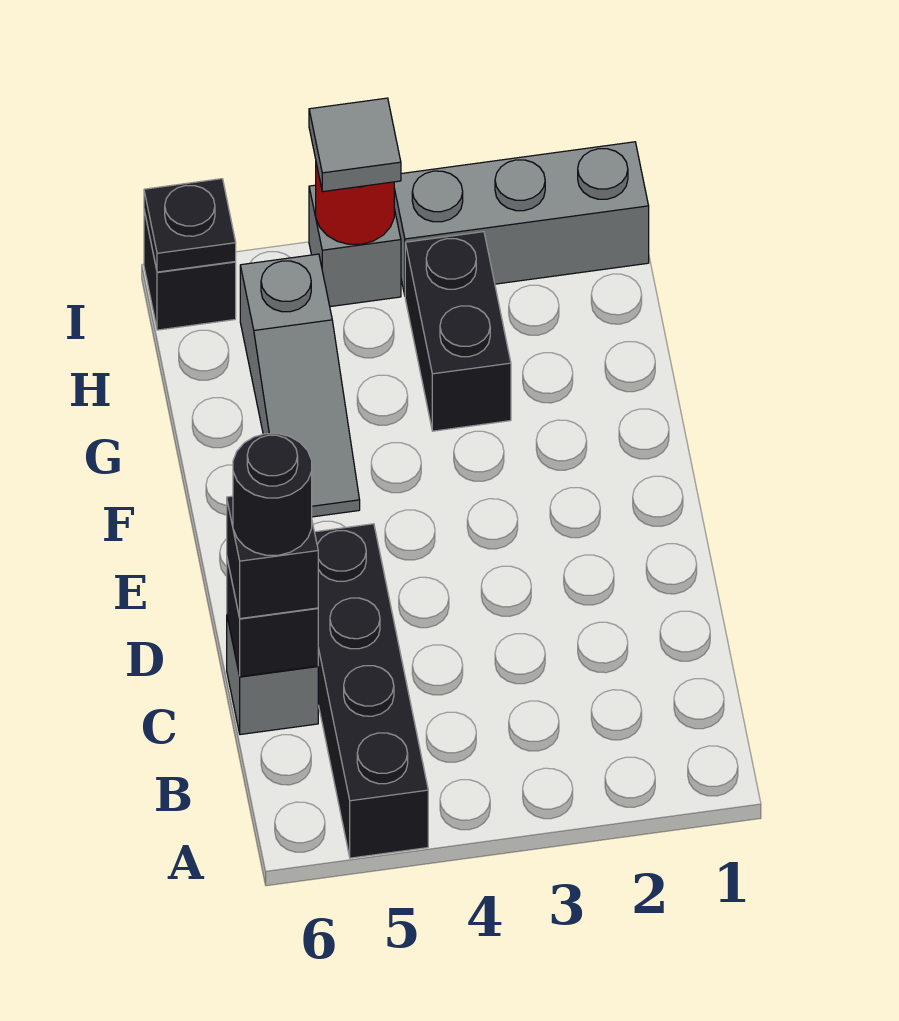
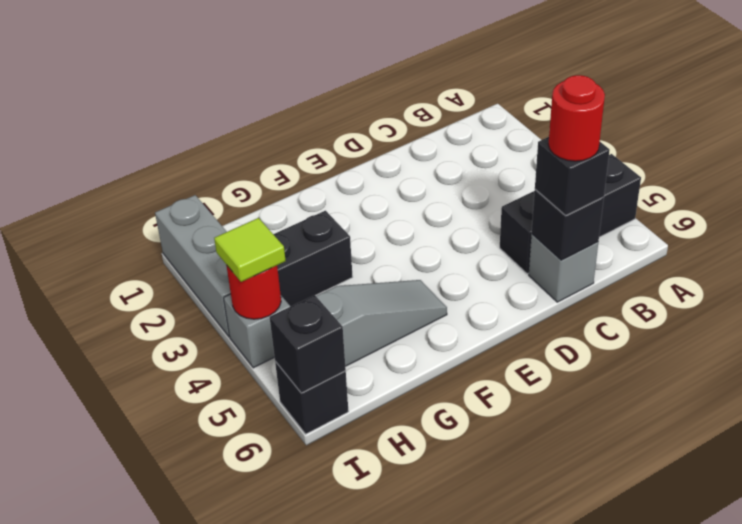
black 1x4 brick [315,524,428,858] -> black 1x3 brick [500,154,641,274]
black 1x1 round brick [233,434,312,555] -> red 1x1 round brick [548,75,605,161]
grey 1x1 tile [309,98,401,192] -> lime 1x1 tile [214,218,285,282]
black 1x1 plate [144,179,236,272] -> black 1x1 brick [270,295,346,393]

